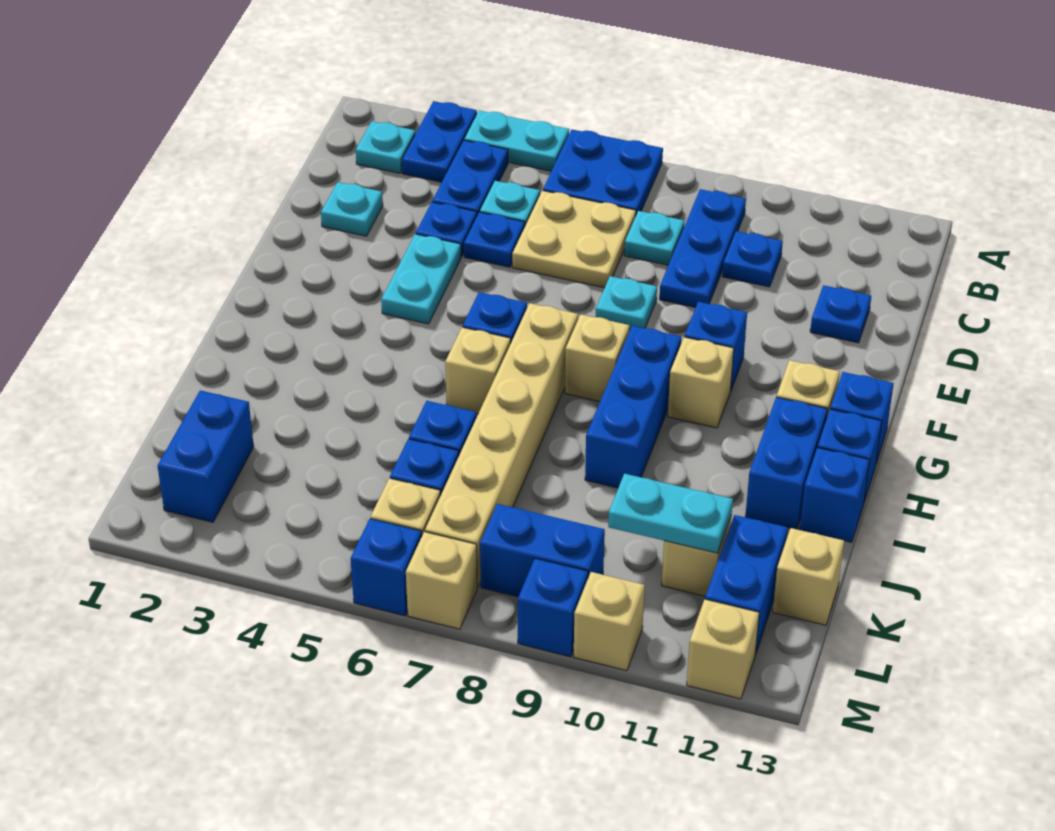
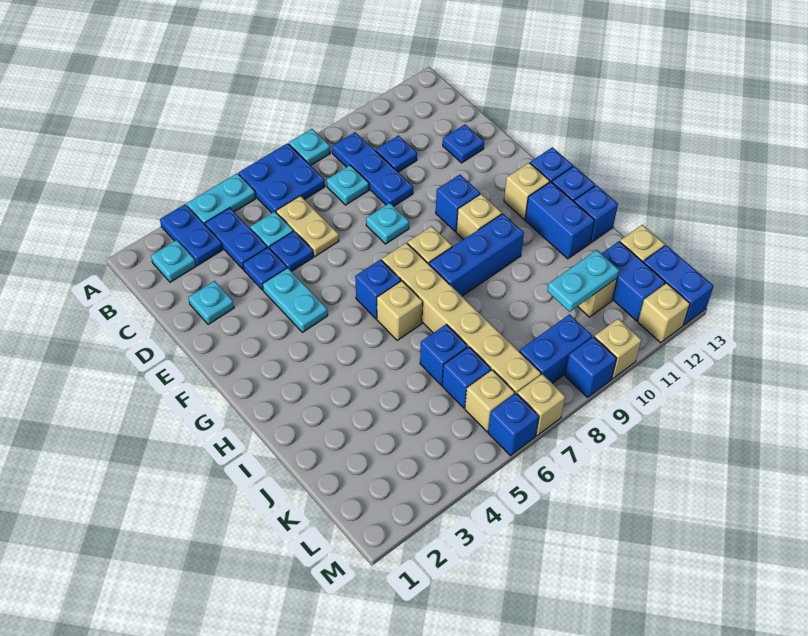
none -> cyan 1x1 plate [289,129,330,166]
tan 2x2 plate [512,191,636,288] -> tan 1x2 plate [276,196,339,256]
blue 1x3 brick [585,326,681,488] -> blue 1x3 brick turned to [429,214,524,296]
blue 1x2 brick [157,390,254,522] -> blue 1x2 brick moved to [643,245,714,325]

